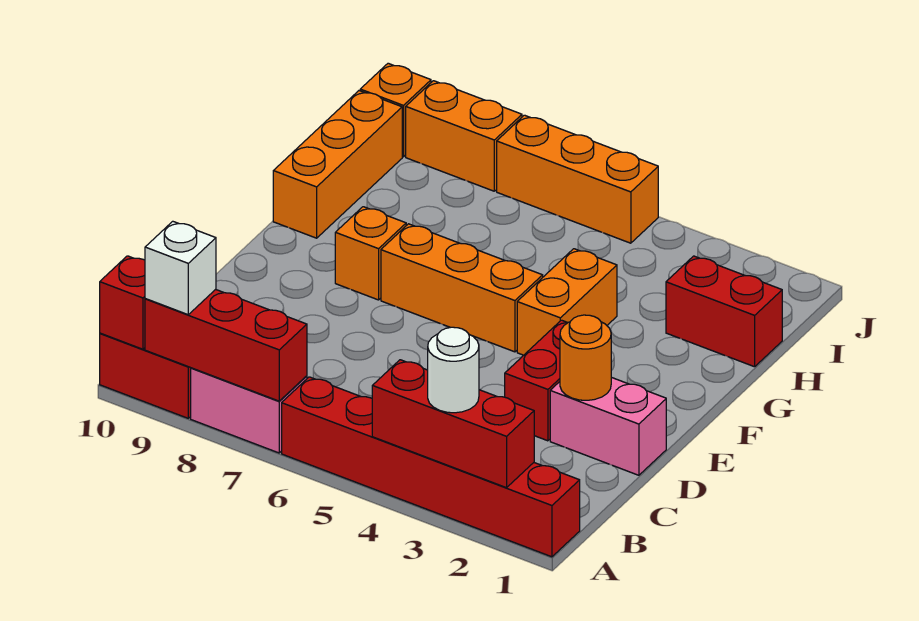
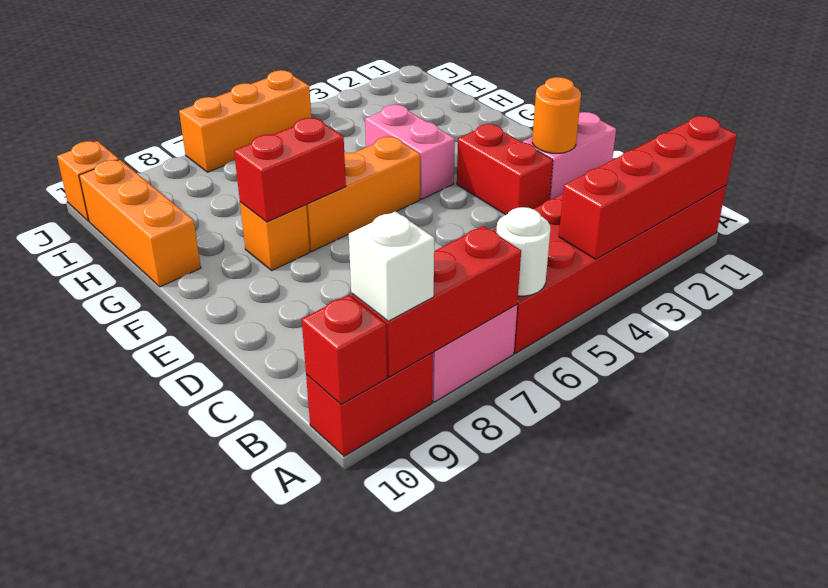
red 1x6 brick [282,377,580,557] -> red 2x6 brick [493,185,726,353]
red 1x3 brick [372,360,534,488] -> red 1x4 brick [559,116,737,259]
white 1x1 round brick [428,327,479,413] -> white 1x1 round brick moved to [496,207,550,296]
orange 1x2 brick [517,249,617,355] -> pink 1x2 brick [365,105,455,199]
red 1x2 brick [666,256,782,367] -> red 1x2 brick moved to [234,118,346,222]
orange 1x2 brick [406,81,522,191] -> none

